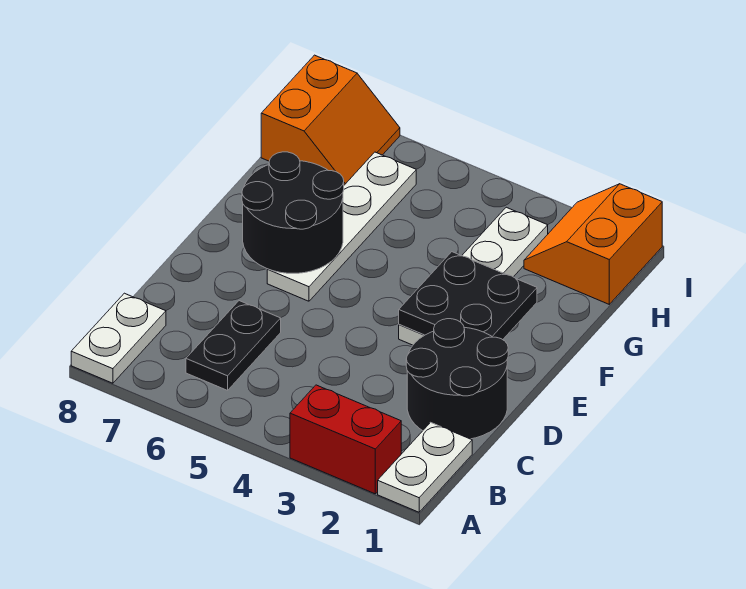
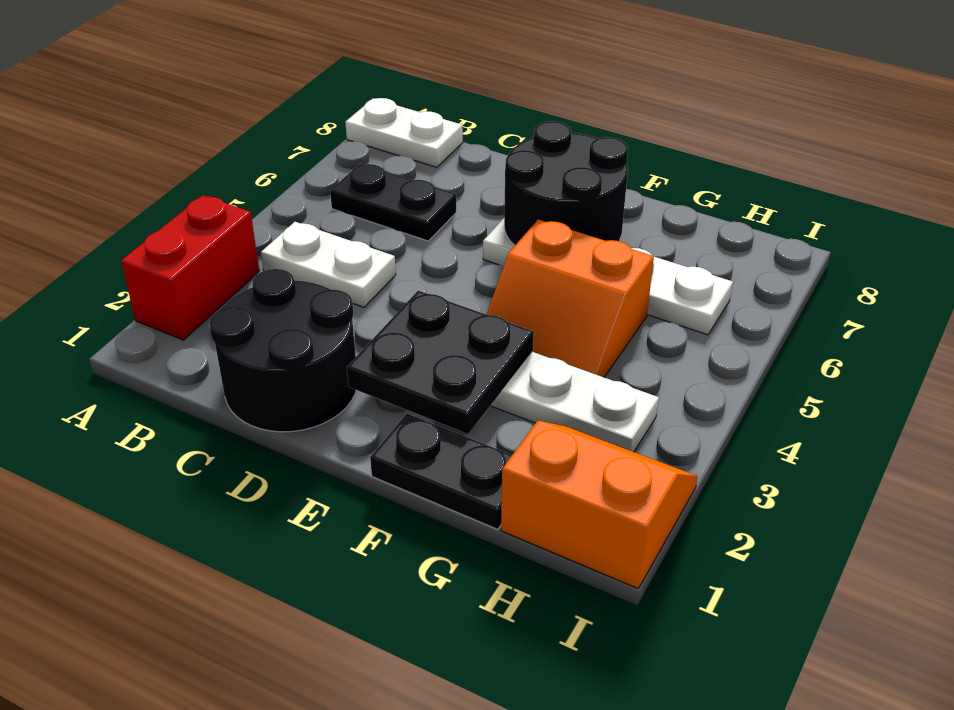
white 1x2 plate [378,422,472,512] -> white 1x2 plate moved to [261,222,396,307]
none -> black 1x2 plate [370,414,512,529]
orange 2x2 slope [261,55,400,185] -> orange 2x2 slope moved to [486,220,654,377]

